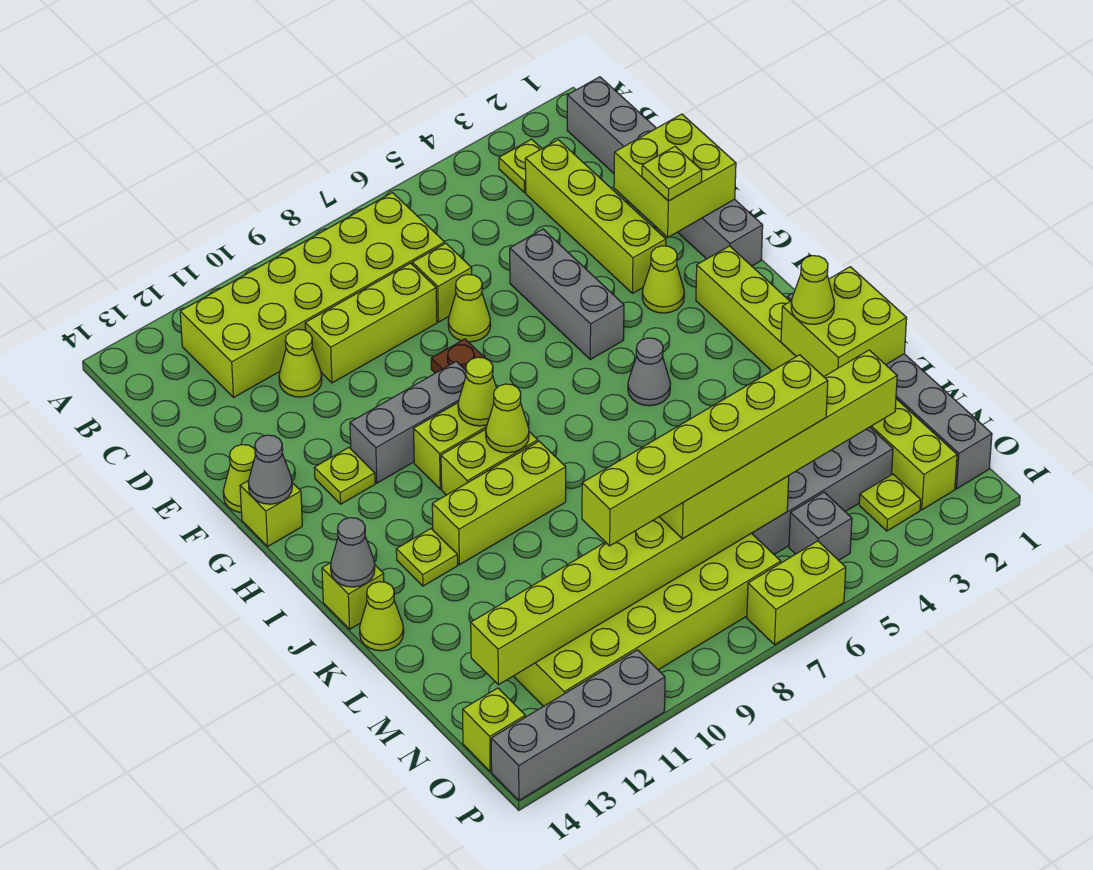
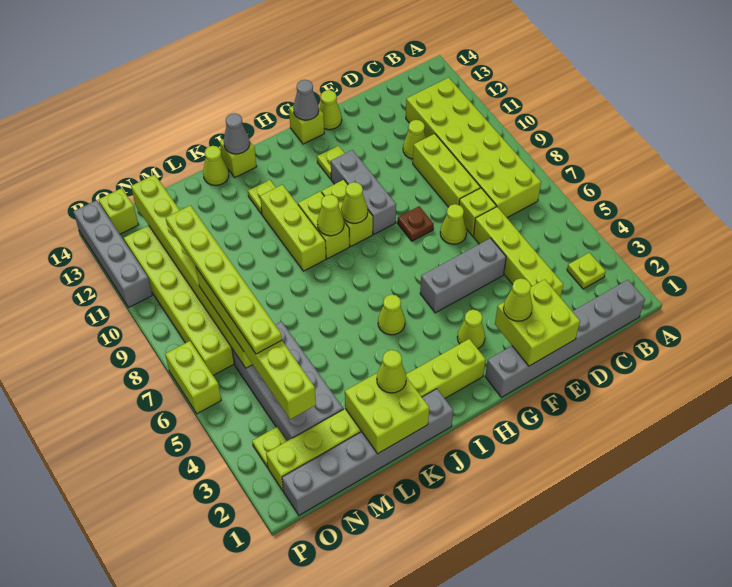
lime 1x4 brick [525,140,666,293] -> lime 1x4 brick turned to [473,207,563,298]
lime 1x1 plate [642,146,702,201] -> lime 1x1 cone [503,278,533,321]
grey 1x1 cone [628,338,670,406] -> lime 1x1 cone [378,295,405,335]
lime 1x6 brick [582,355,828,546] -> lime 1x6 plate [166,205,282,354]
grey 1x1 brick [789,492,852,560] -> none

